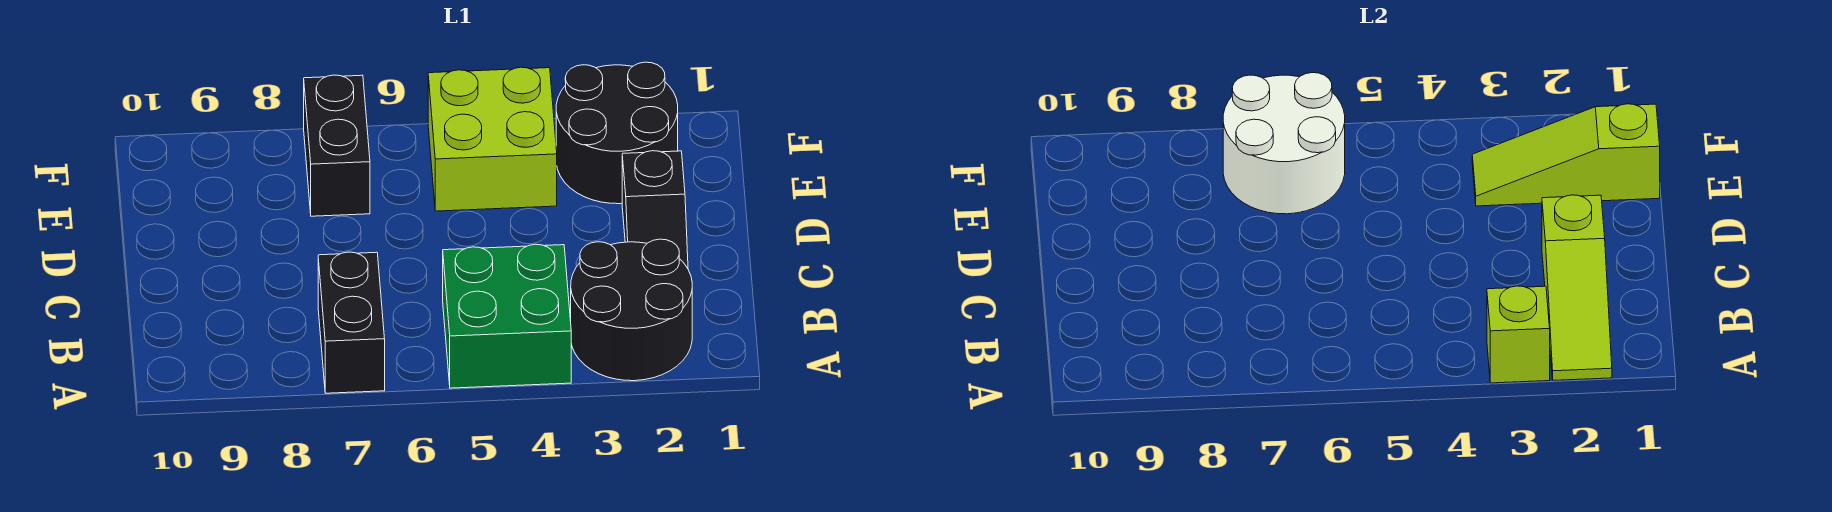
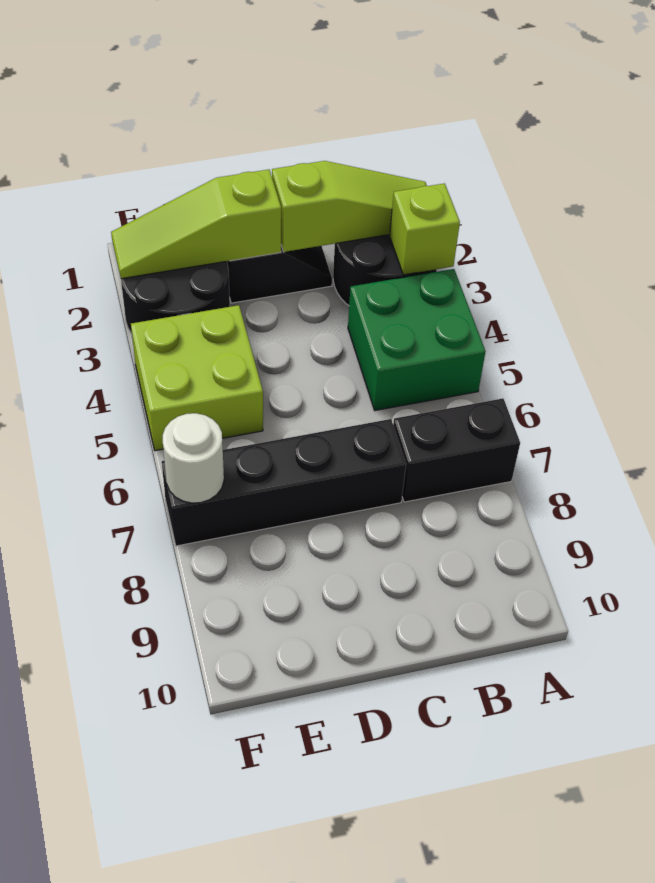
lime 1x3 slope [1472,104,1660,206] -> lime 1x3 slope turned to [111,170,281,279]
white 2x2 round brick [1223,73,1345,214] -> white 1x1 round brick [163,413,224,503]
black 1x2 brick [304,75,370,216] -> black 1x4 brick [162,419,406,546]

